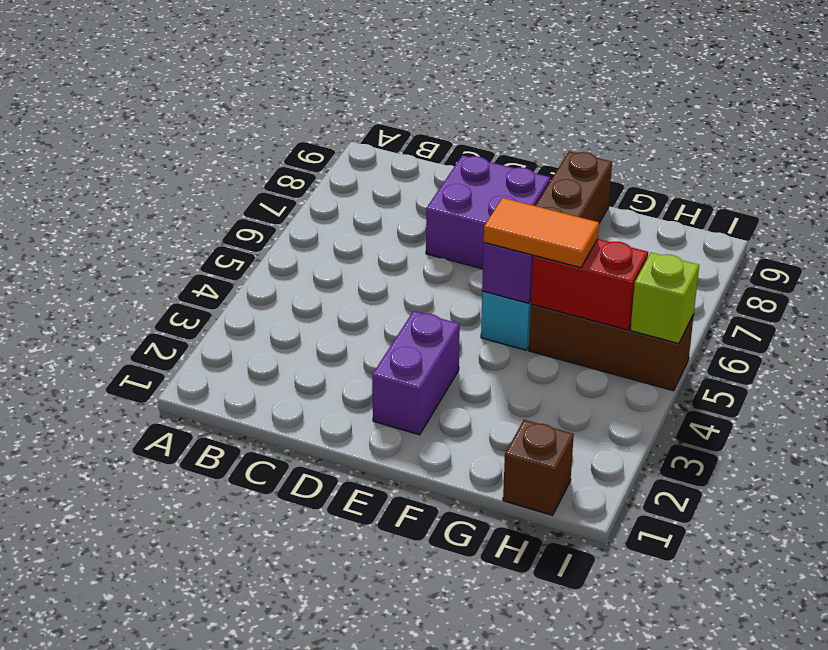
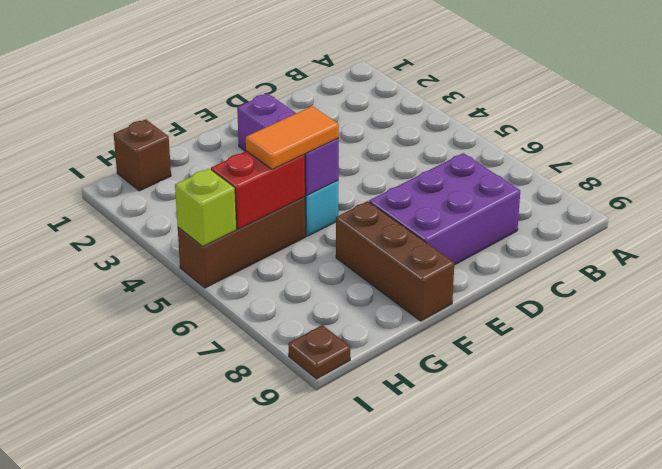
purple 2x2 brick [426,155,550,269] -> purple 2x3 brick [369,153,520,265]
none -> brown 1x1 plate [288,325,351,379]

